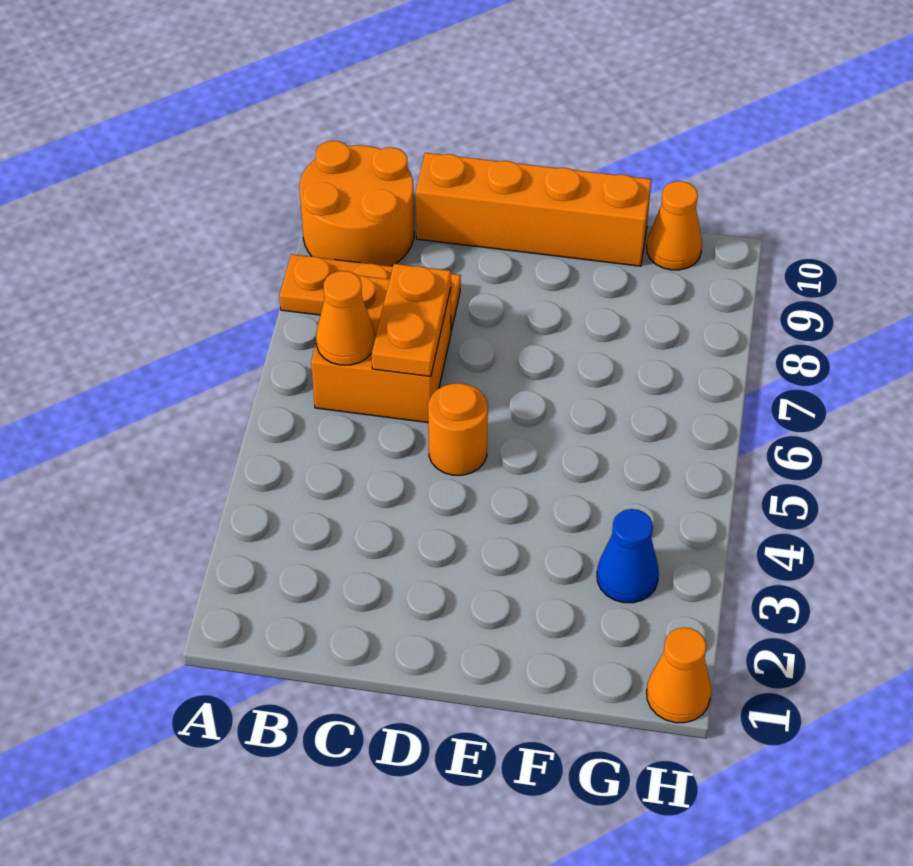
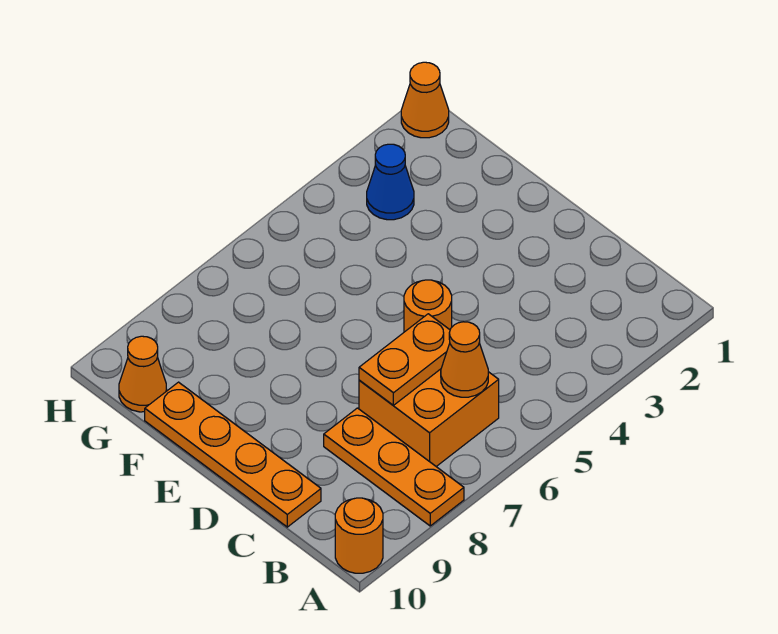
orange 2x2 round brick [300,141,414,266] -> orange 1x1 round brick [335,498,383,573]
orange 1x4 brick [416,153,652,266] -> orange 1x4 plate [145,382,321,527]

